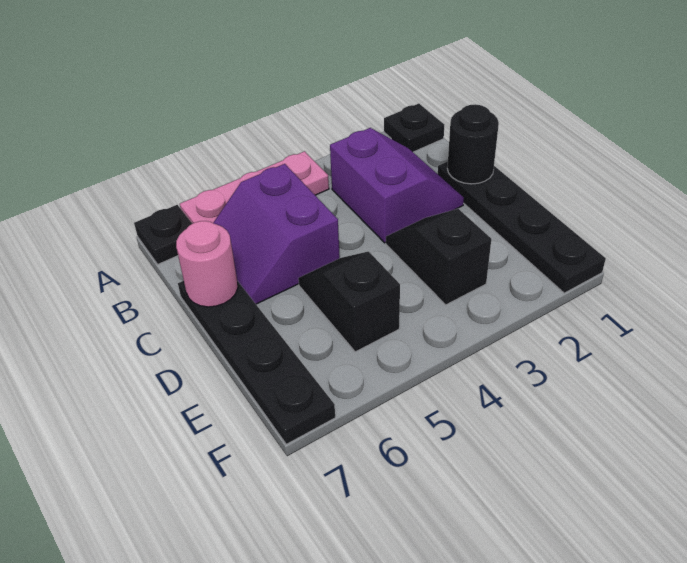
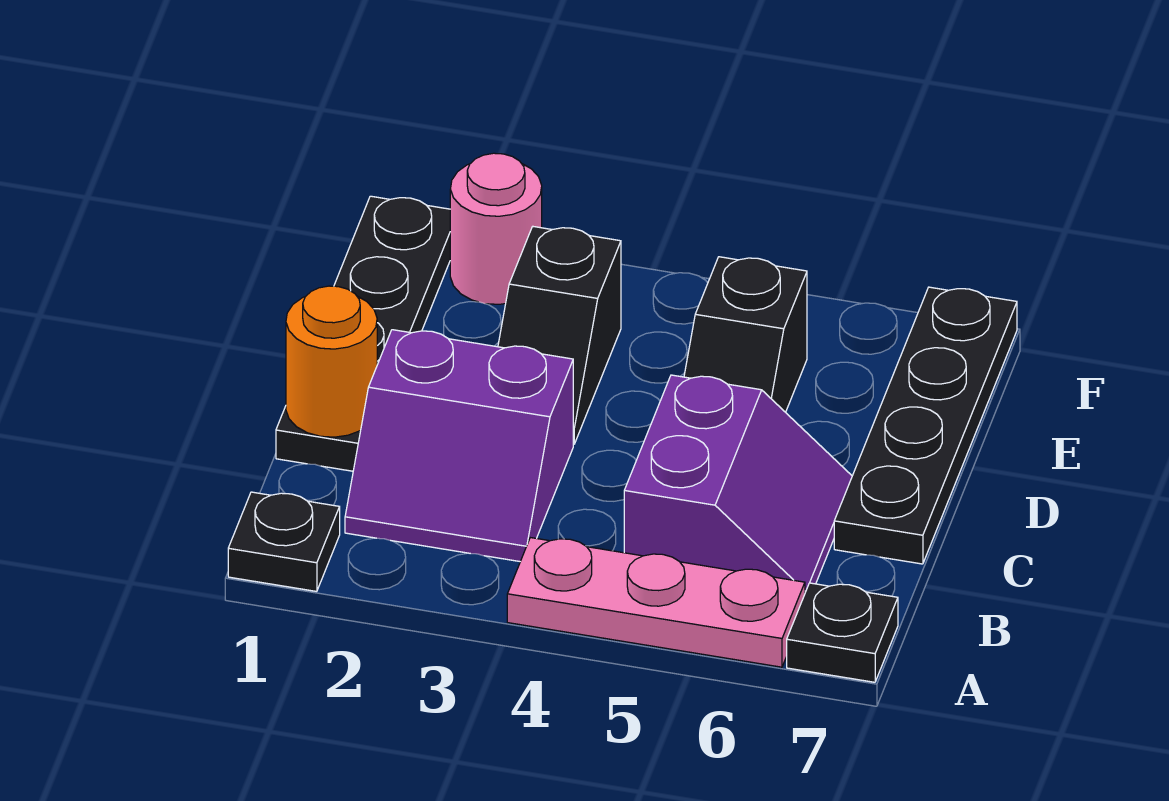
purple 2x2 slope [330,128,464,243] -> purple 2x2 slope turned to [345,330,573,561]
black 1x1 round brick [447,104,499,184] -> orange 1x1 round brick [286,286,377,437]
pink 1x1 round brick [176,221,238,307] -> pink 1x1 round brick moved to [450,153,542,304]

